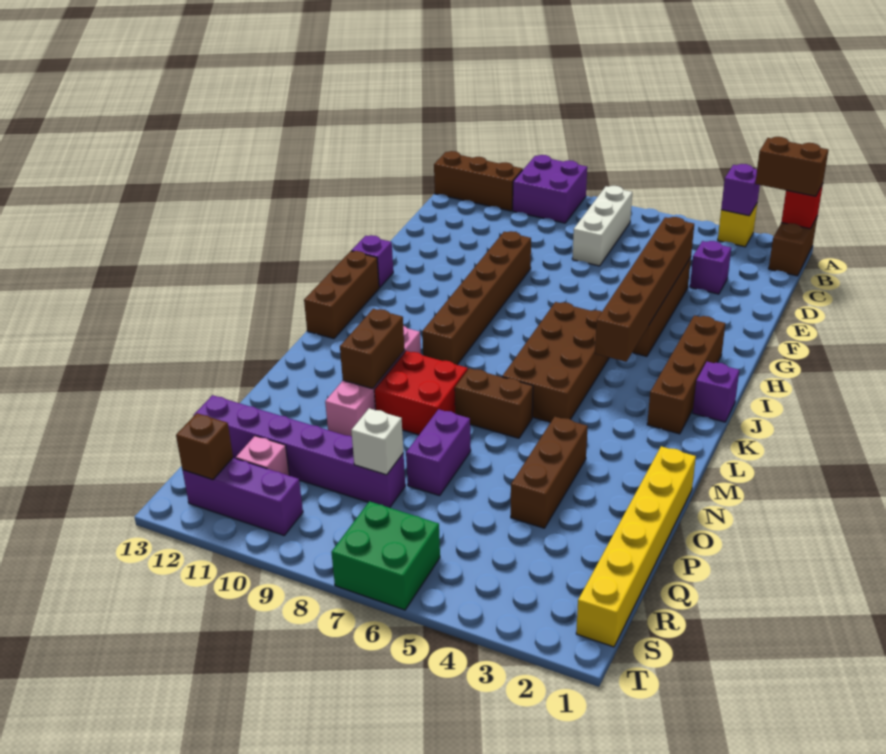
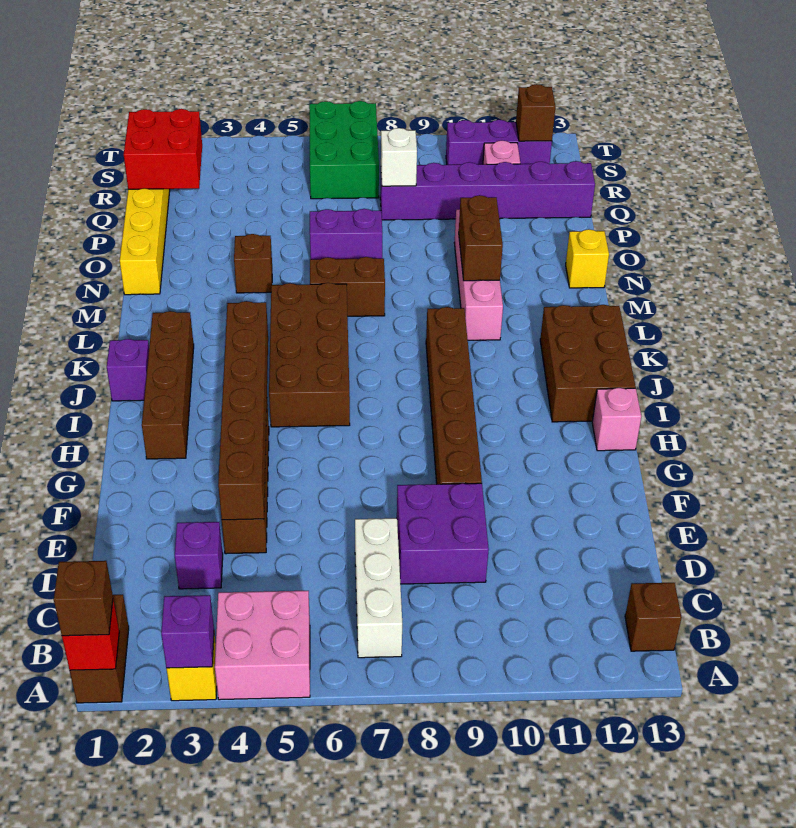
brown 1x2 brick [755,137,828,196] -> brown 1x1 brick [54,561,113,636]
none -> pink 2x2 brick [215,591,310,700]
purple 2x2 brick [513,155,587,223] -> purple 2x2 brick moved to [397,483,489,584]
brown 1x3 brick [434,151,523,211] -> brown 1x1 brick [625,583,682,651]
purple 1x1 brick [351,235,393,288] -> pink 1x1 brick [592,388,641,451]
brown 1x3 brick [304,251,379,339] -> brown 2x3 brick [540,305,636,422]
red 2x2 brick [374,351,468,435] -> red 2x2 brick moved to [124,109,202,189]
brown 1x3 brick [511,417,588,528] -> brown 1x1 brick [234,234,272,293]
none -> yellow 1x1 brick [566,229,609,288]
purple 1x2 brick [406,409,471,496] -> purple 1x2 brick turned to [310,209,382,259]
green 2x2 brick [331,501,440,610] -> green 2x3 brick [309,101,379,199]

